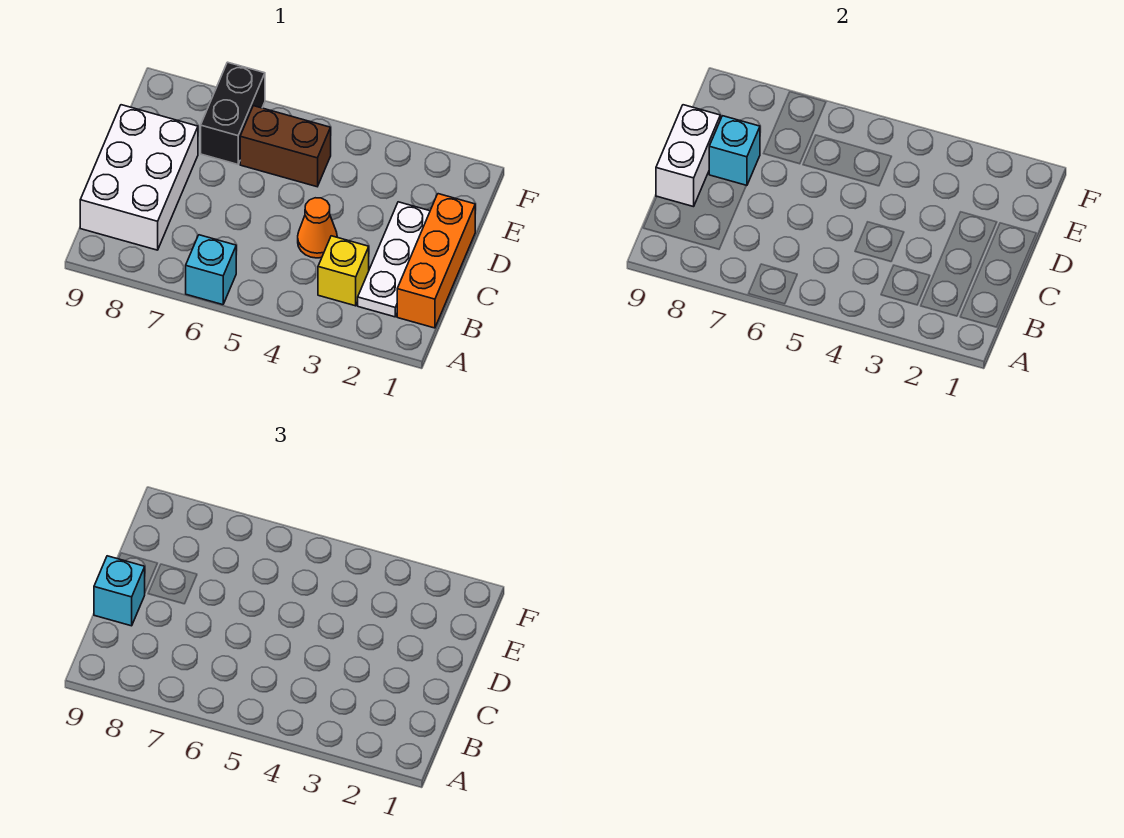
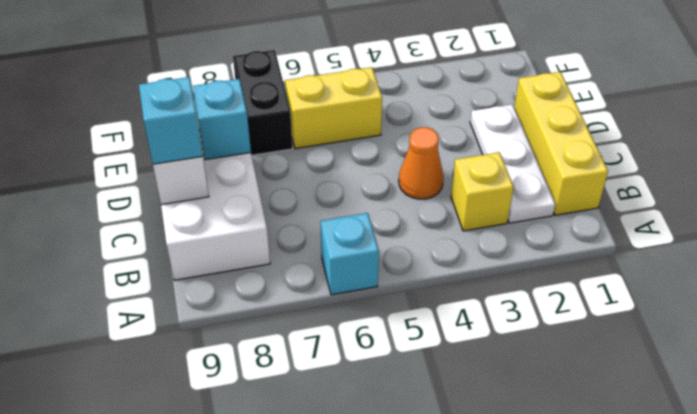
orange 1x3 brick [397,194,475,328] -> yellow 1x3 brick [514,72,608,215]
brown 1x2 brick [240,106,331,187] -> yellow 1x2 brick [285,67,382,149]

